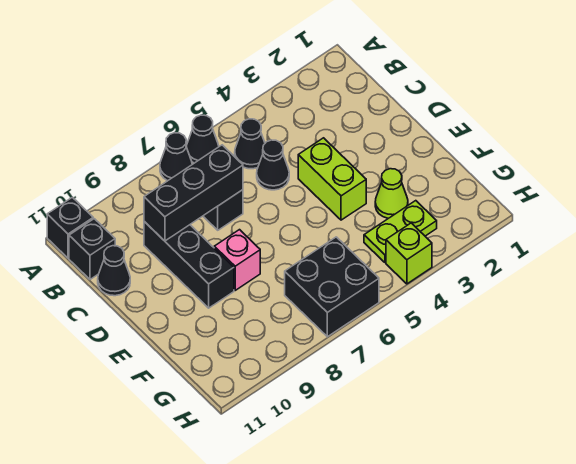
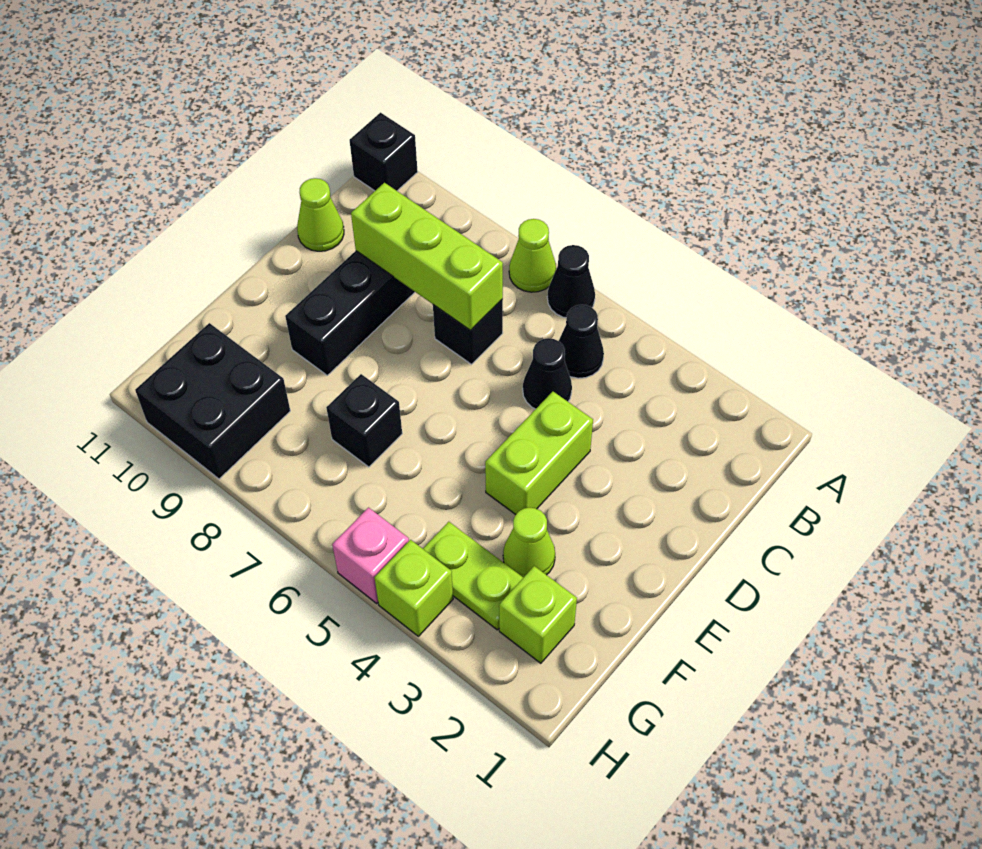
black 1x1 cone [160,133,192,181] -> lime 1x1 cone [509,219,556,292]
black 1x1 brick [69,219,115,279] -> black 1x1 brick moved to [326,374,402,467]
black 1x3 brick [144,145,243,241] -> lime 1x3 brick [351,183,503,331]
black 1x1 cone [98,246,130,296] -> lime 1x1 cone [297,178,344,251]
pink 1x1 brick [214,230,260,290] -> pink 1x1 brick moved to [332,508,409,603]
none -> lime 1x1 brick [499,566,577,663]
black 2x2 brick [285,237,379,337] -> black 2x2 brick moved to [135,323,290,479]

